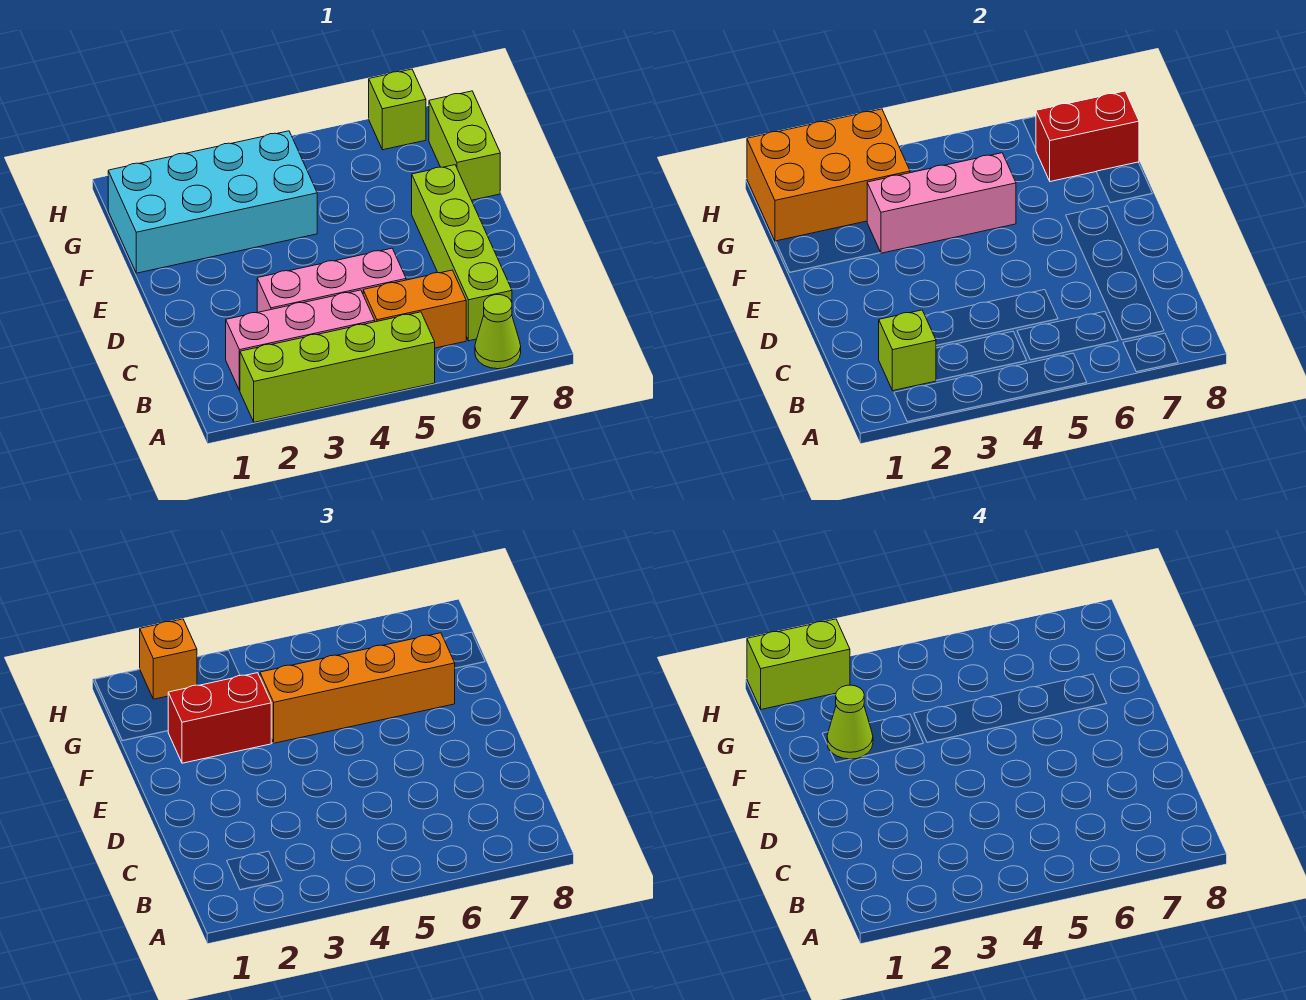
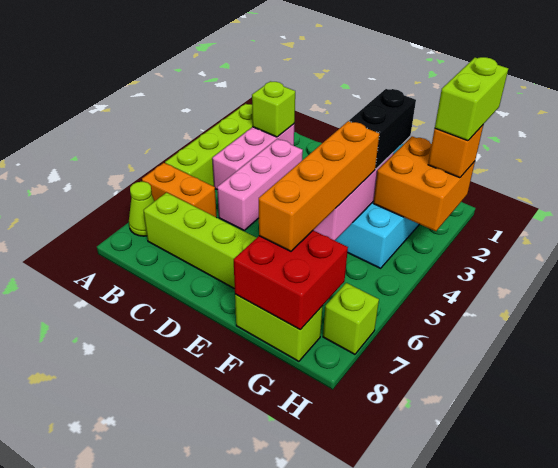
orange 1x2 brick [363,270,466,348] -> orange 1x2 brick turned to [142,163,217,217]
red 1x2 brick [168,673,271,763] -> black 1x2 brick [349,89,416,169]
lime 1x1 cone [827,685,873,759] -> none
orange 2x3 brick [747,109,910,241] -> orange 2x2 brick [373,136,475,231]
red 1x2 brick [1036,91,1139,182] -> red 2x2 brick [234,231,348,330]

